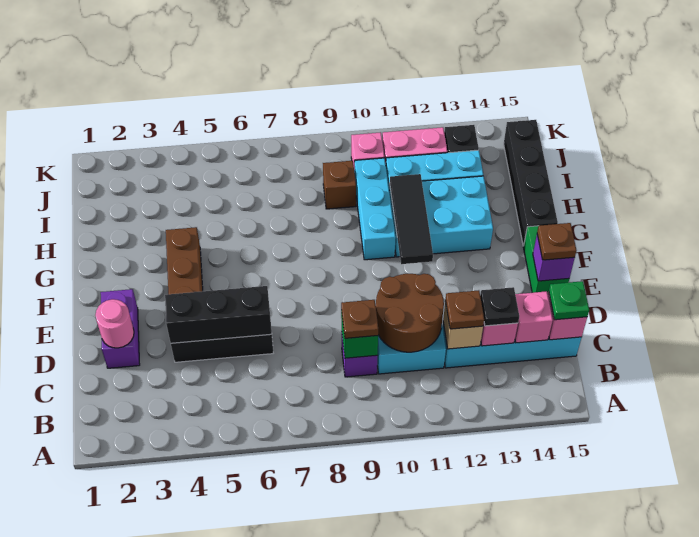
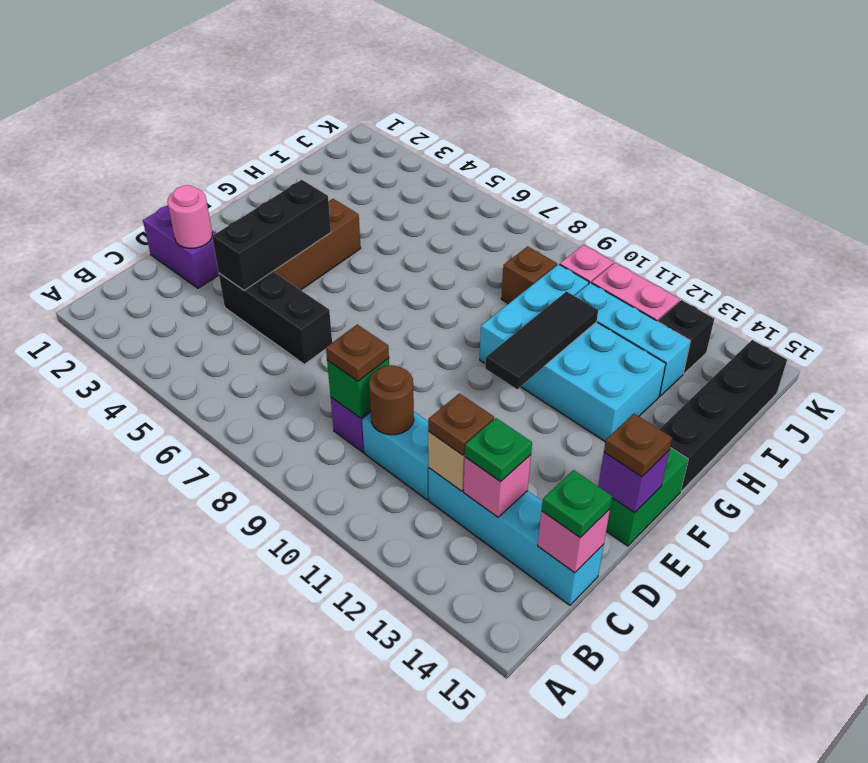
brown 2x2 round brick [376,274,444,352] -> brown 1x1 round brick [369,365,414,435]
black 1x1 plate [480,287,519,326] -> green 1x1 plate [465,418,532,482]
pink 1x1 brick [515,291,553,343] -> none
purple 1x2 brick [101,289,140,368] -> purple 1x2 brick turned to [143,205,219,288]
black 1x3 brick [165,286,272,343] -> black 1x3 brick turned to [212,180,331,290]

